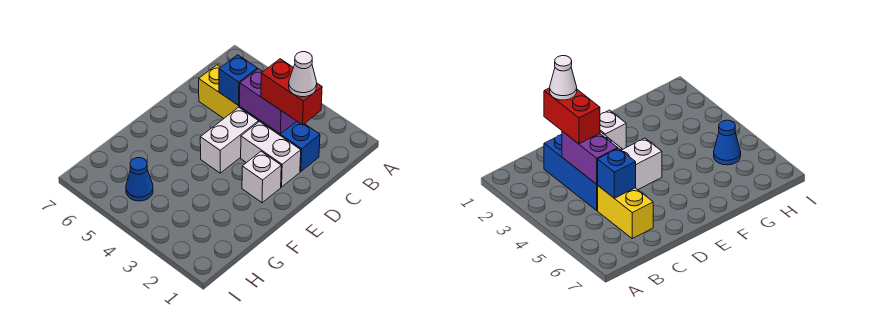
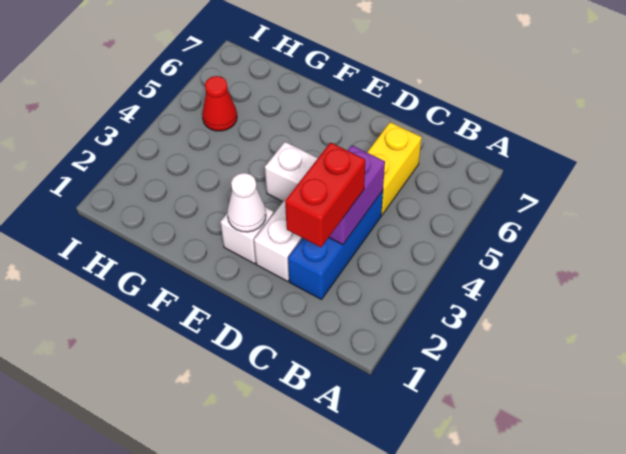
white 1x1 cone [289,52,317,97] -> white 1x1 cone moved to [227,173,266,232]
blue 1x1 brick [219,55,257,105] -> none
blue 1x1 cone [126,158,153,201] -> red 1x1 cone [202,76,237,131]

